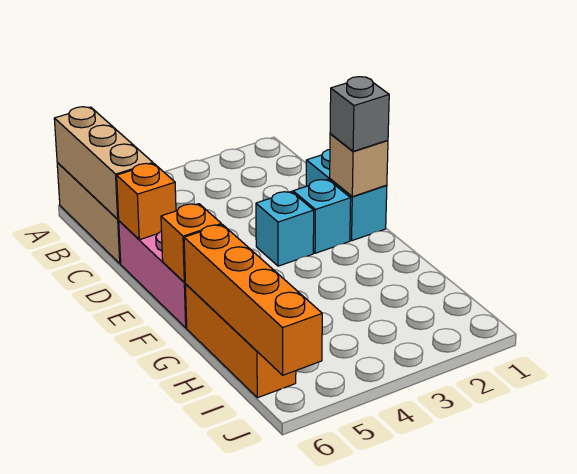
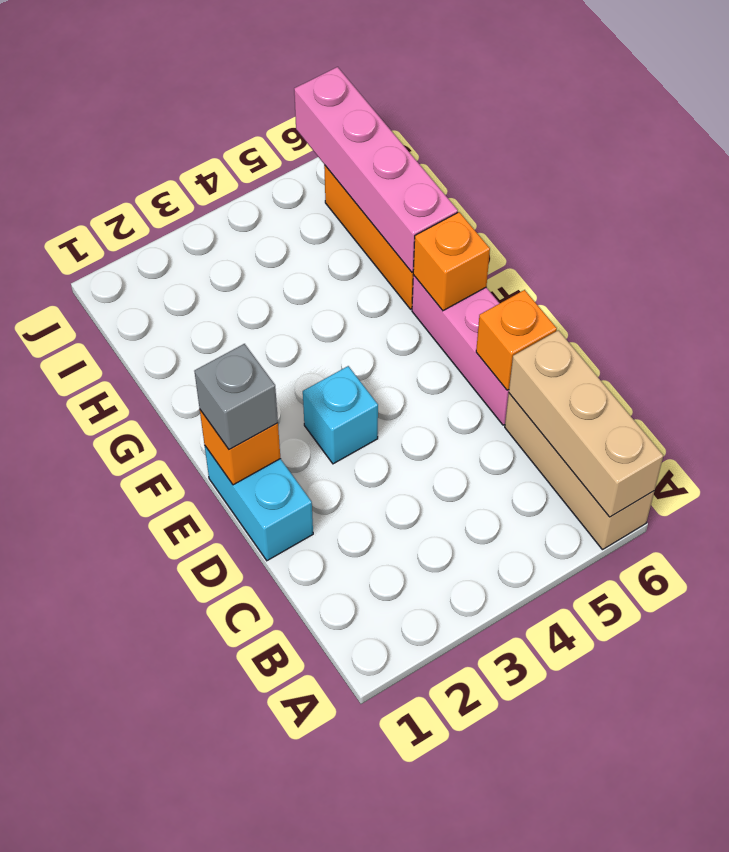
tan 1x1 brick [330,134,388,197] -> orange 1x1 brick [200,410,280,485]
cyan 1x1 brick [293,179,351,253] -> none
orange 1x4 brick [184,225,322,375] -> pink 1x4 brick [294,67,458,272]

